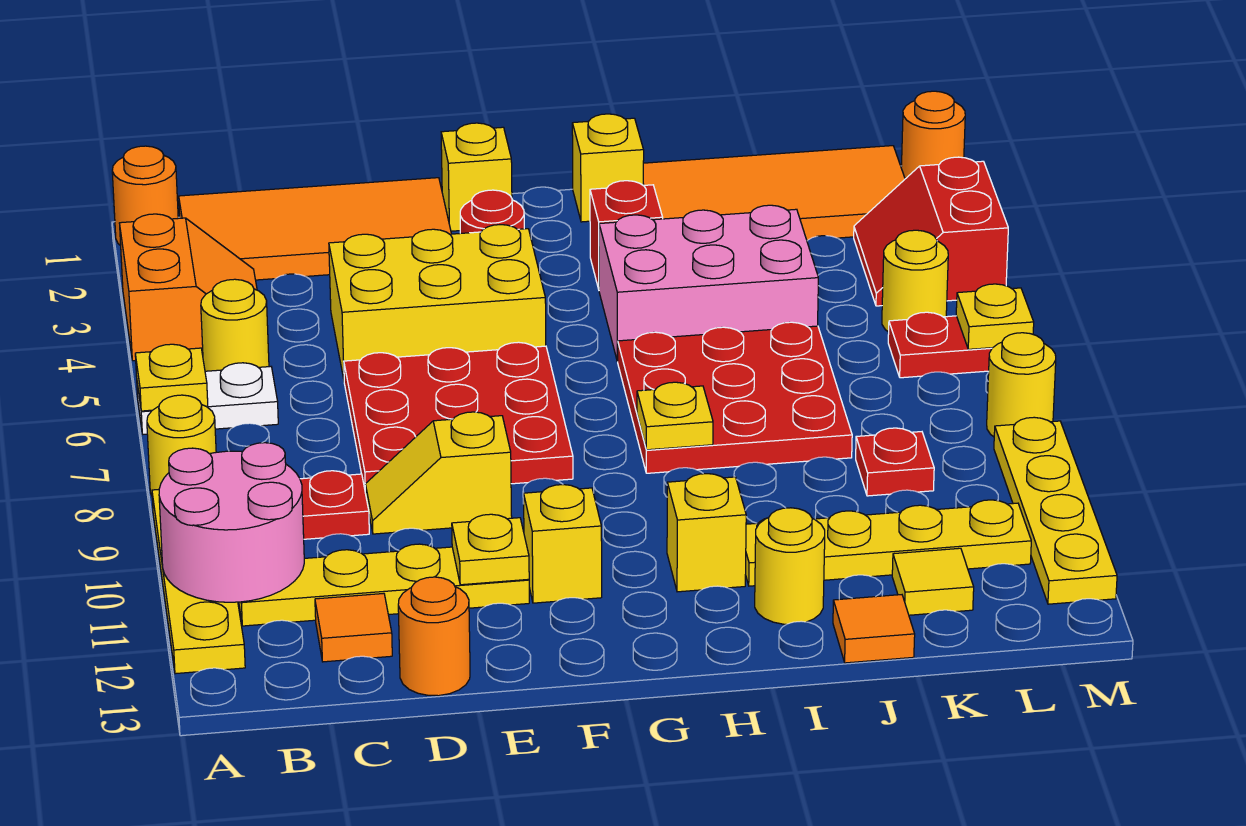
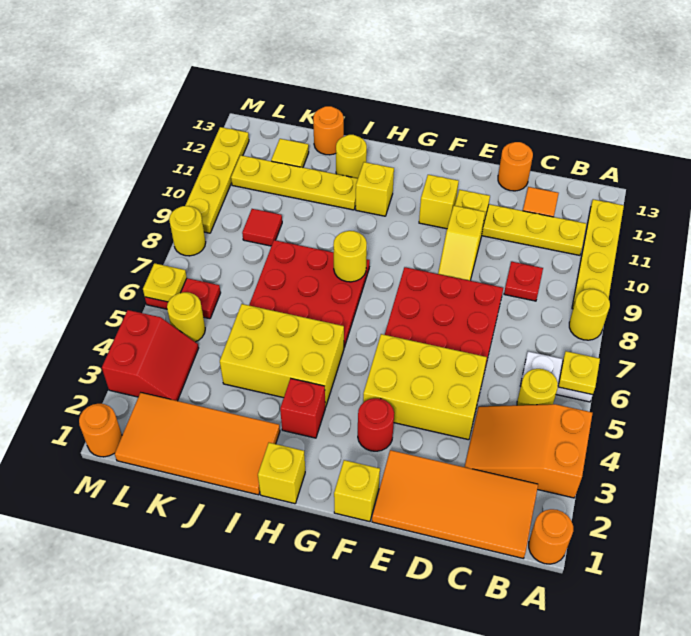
orange 2x2 slope [120,214,257,361] -> orange 2x3 slope [465,404,592,498]
pink 2x2 round brick [159,443,304,602] -> none
yellow 1x2 slope [365,412,512,534] -> yellow 1x2 slope turned to [438,206,485,281]
pink 2x3 brick [599,205,818,361] -> yellow 2x3 brick [220,304,344,407]
yellow 1x1 plate [637,382,713,450] -> yellow 1x1 round brick [333,231,367,282]
orange 1x1 tile [833,595,915,663] -> orange 1x1 round brick [313,106,344,155]
red 1x1 plate [856,428,934,496] -> red 1x1 tile [242,209,282,246]

